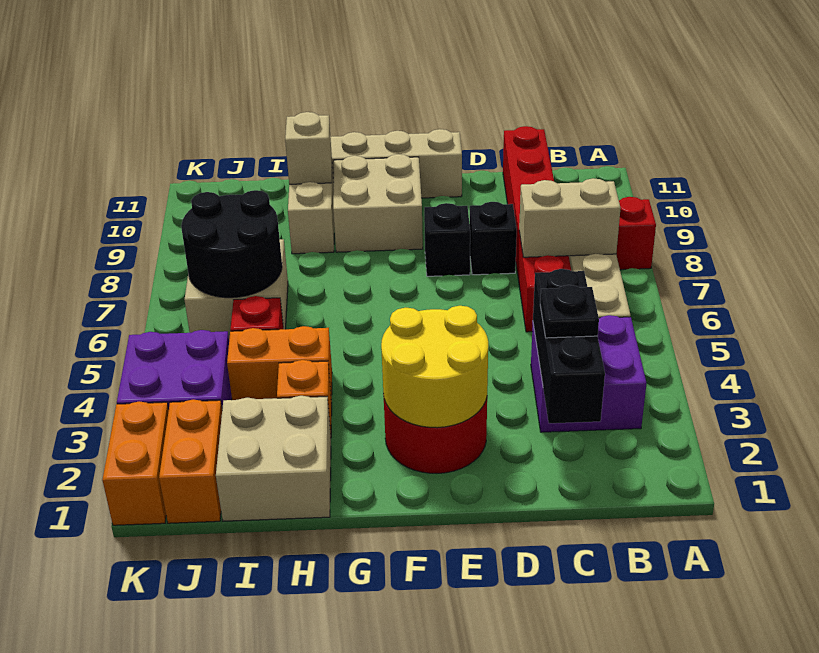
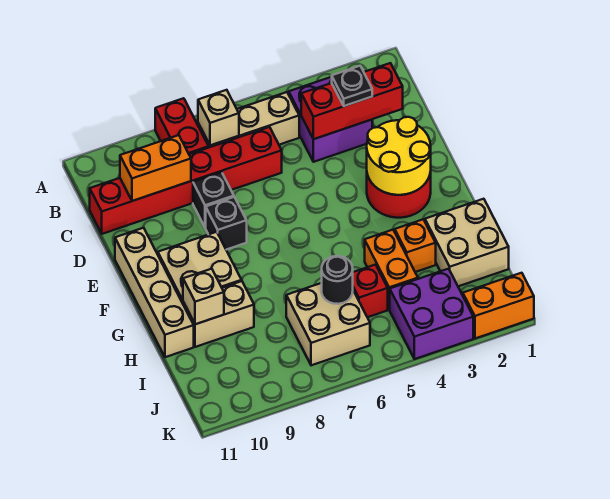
tan 1x2 brick [519,178,621,257] -> tan 1x1 brick [198,90,239,146]
black 1x3 brick [533,269,605,423] -> red 1x3 brick [301,63,403,139]
black 2x2 round brick [181,190,282,298] -> black 1x1 round brick [322,256,353,304]
orange 1x2 brick [159,399,222,523] -> orange 1x2 brick moved to [120,135,191,201]

